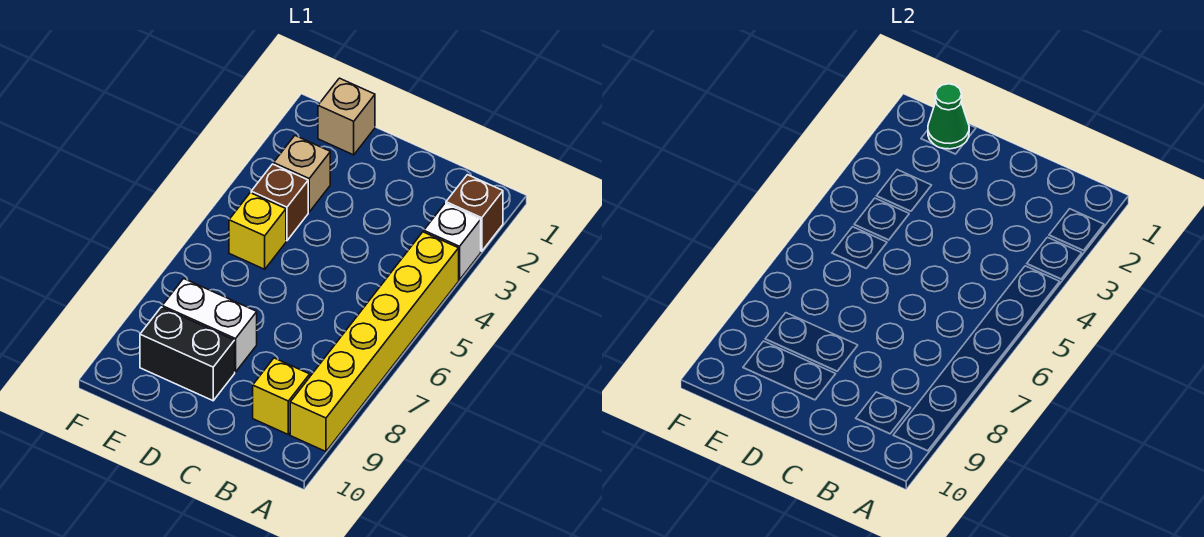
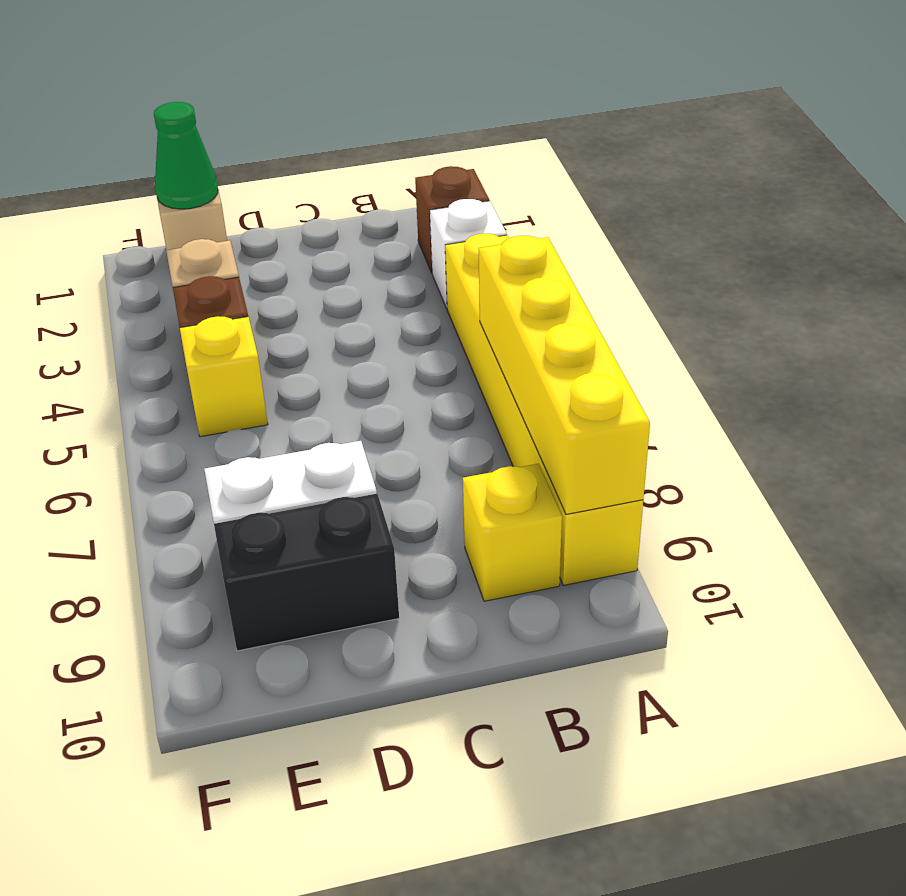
none -> yellow 1x4 brick [479,236,650,514]

